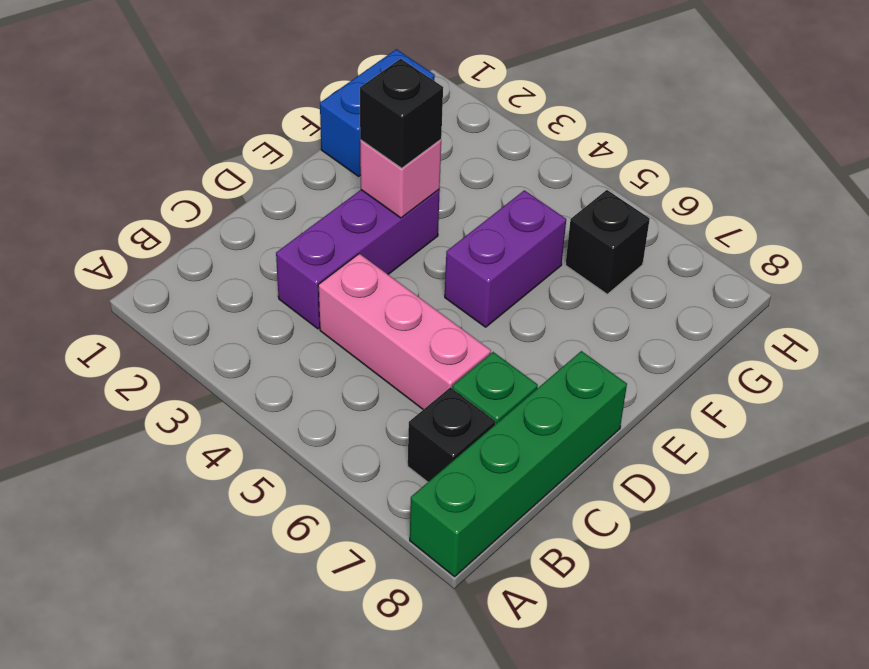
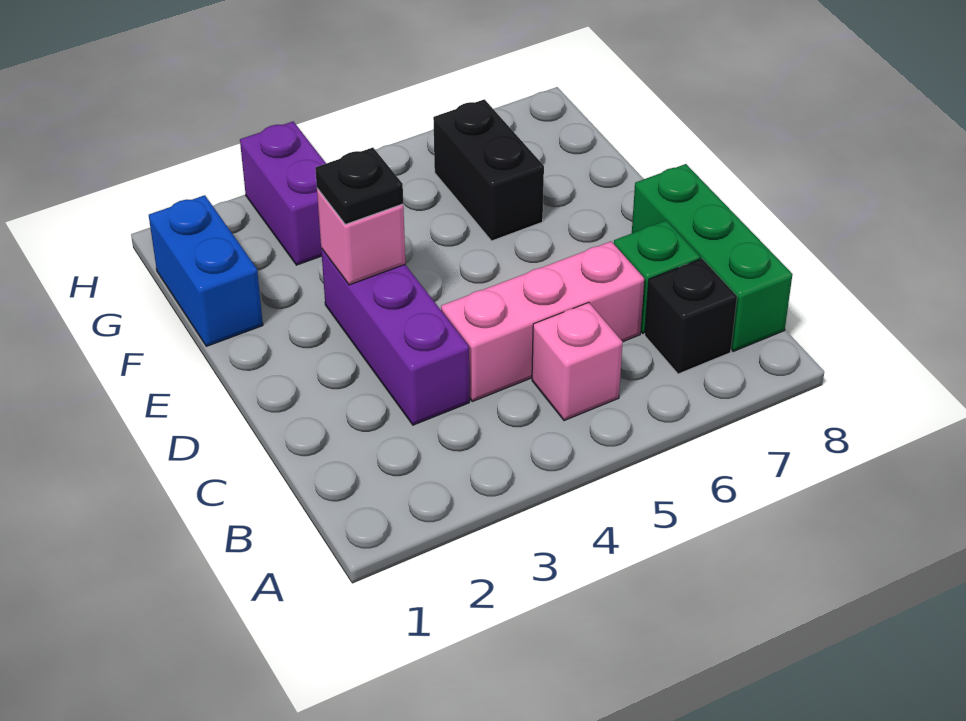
green 1x4 brick [410,351,627,577] -> green 1x3 brick [632,164,793,351]
none -> pink 1x1 brick [532,302,623,421]
black 1x1 brick [360,59,443,168] -> black 1x1 plate [315,148,403,224]
purple 1x2 brick [445,190,566,327] -> purple 1x2 brick moved to [240,122,326,265]
black 1x1 brick [565,190,650,294] -> black 1x2 brick [433,99,544,241]

